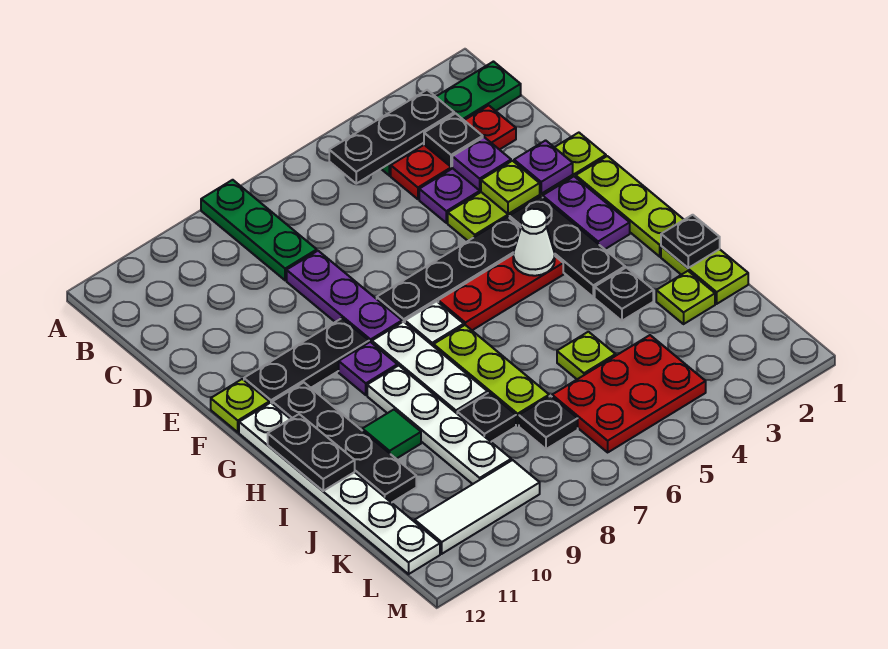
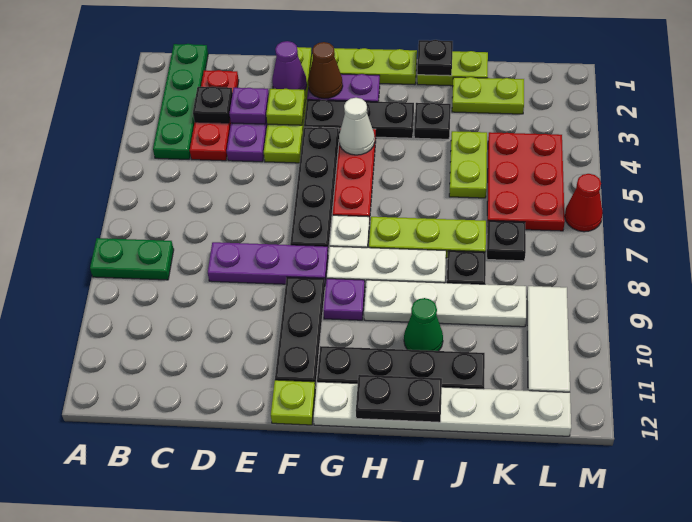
green 1x3 plate [201,180,317,280] -> green 1x2 plate [90,238,174,280]
black 1x3 plate [329,90,454,184] -> none
purple 1x1 plate [514,140,573,194] -> purple 1x1 cone [272,41,307,90]
none -> brown 1x1 cone [308,42,343,99]
green 1x1 tile [362,410,421,459] -> green 1x1 cone [404,298,443,351]
lime 1x1 plate [656,271,715,324] -> lime 1x2 plate [452,77,524,114]
lime 1x1 plate [557,332,616,379] -> lime 1x2 plate [449,131,487,198]
none -> red 1x1 cone [565,174,603,232]

